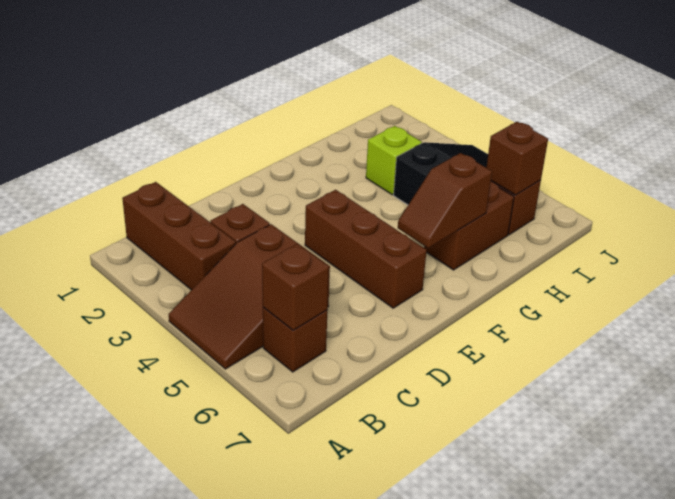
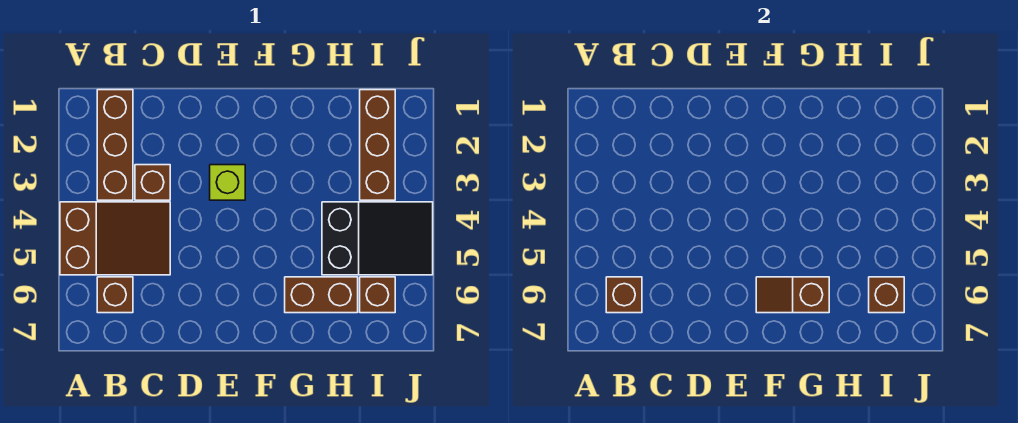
brown 2x3 slope [169,224,330,369] -> brown 2x3 slope turned to [60,202,170,275]
brown 1x3 brick [305,190,427,308] -> brown 1x3 brick moved to [360,90,395,200]
lime 1x1 brick [366,126,422,195] -> lime 1x1 brick moved to [210,165,245,200]

